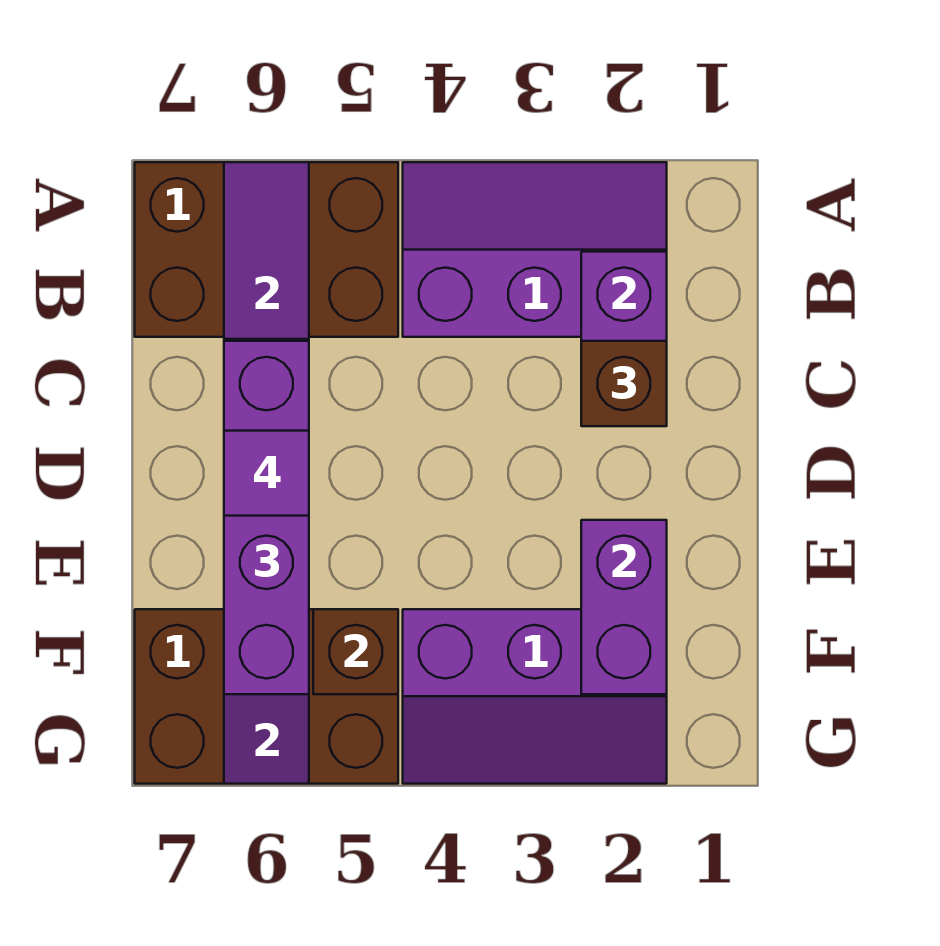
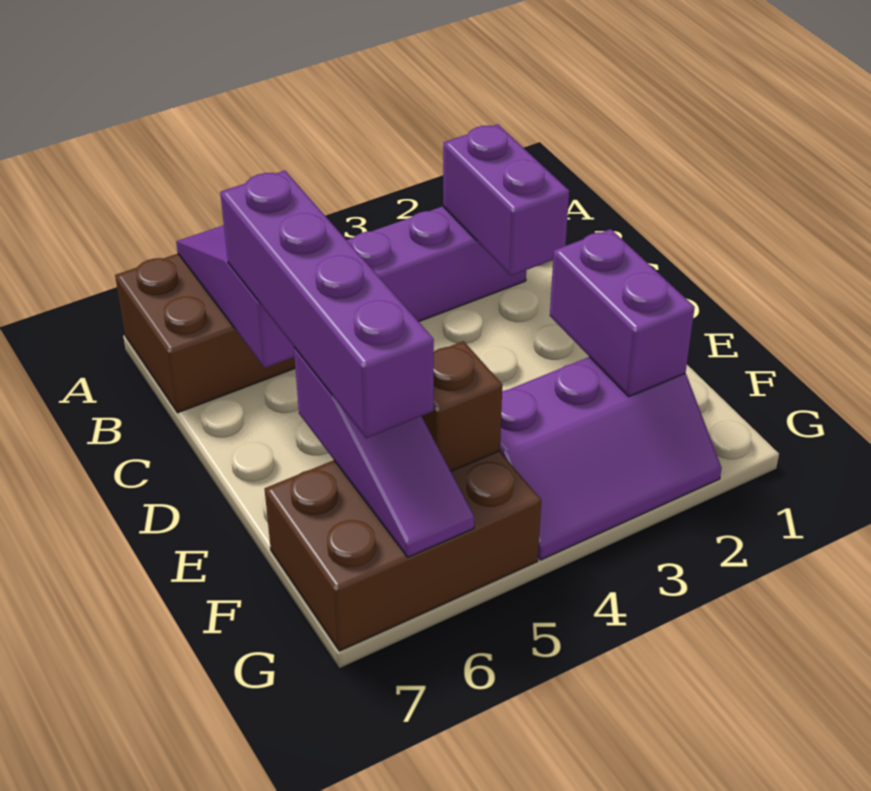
brown 1x1 brick [581,341,667,426] -> none
purple 1x1 tile [224,431,309,516] -> none

